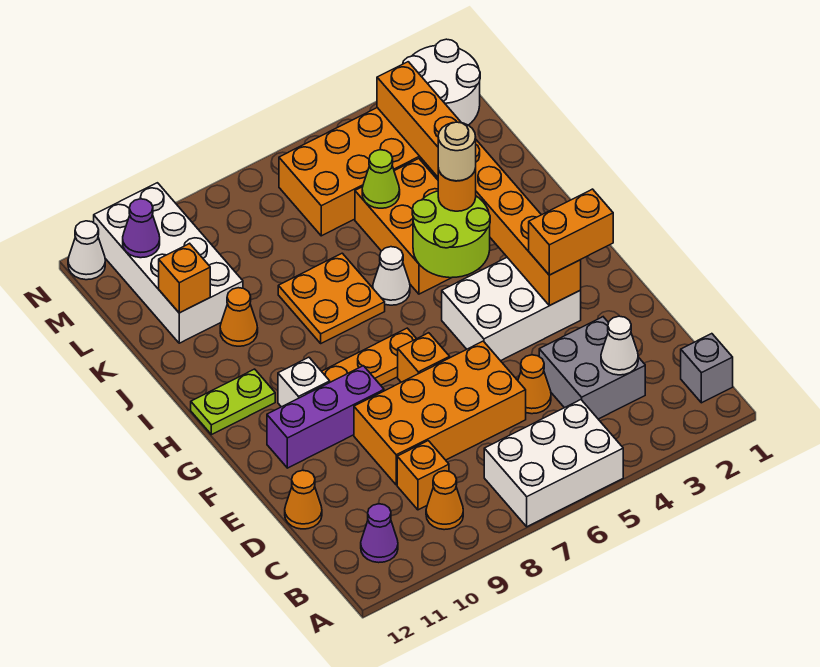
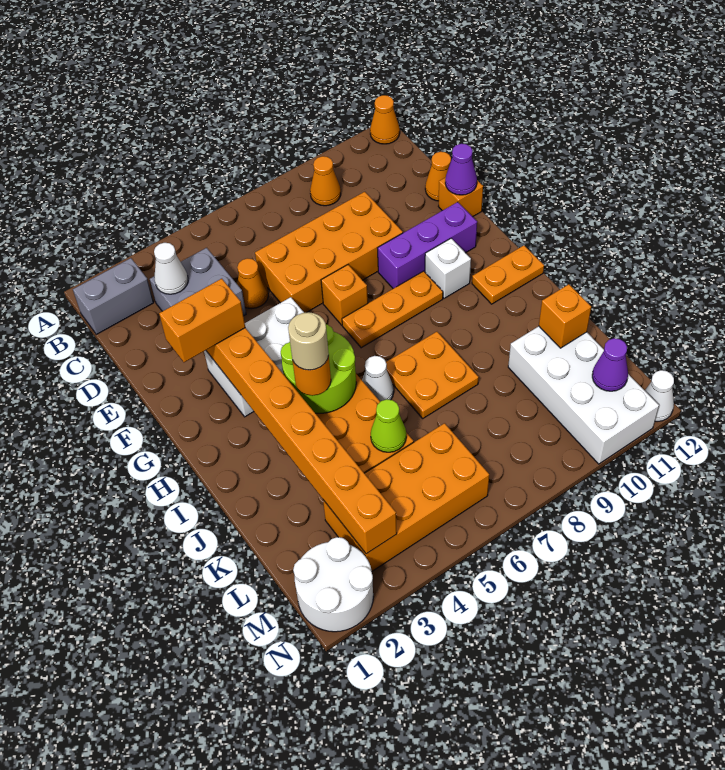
white 2x3 brick [484,400,623,527] -> none
grey 1x1 brick [681,334,733,403] -> grey 1x2 brick [73,258,154,334]
purple 1x1 cone [361,504,398,563] -> purple 1x1 cone moved to [445,144,477,195]
orange 1x1 brick [397,441,449,510] -> orange 1x1 brick moved to [438,177,483,217]
lime 1x2 plate [191,369,275,435] -> orange 1x2 plate [472,246,544,304]
orange 1x1 cone [220,288,258,346] -> orange 1x1 cone moved to [370,95,400,144]

